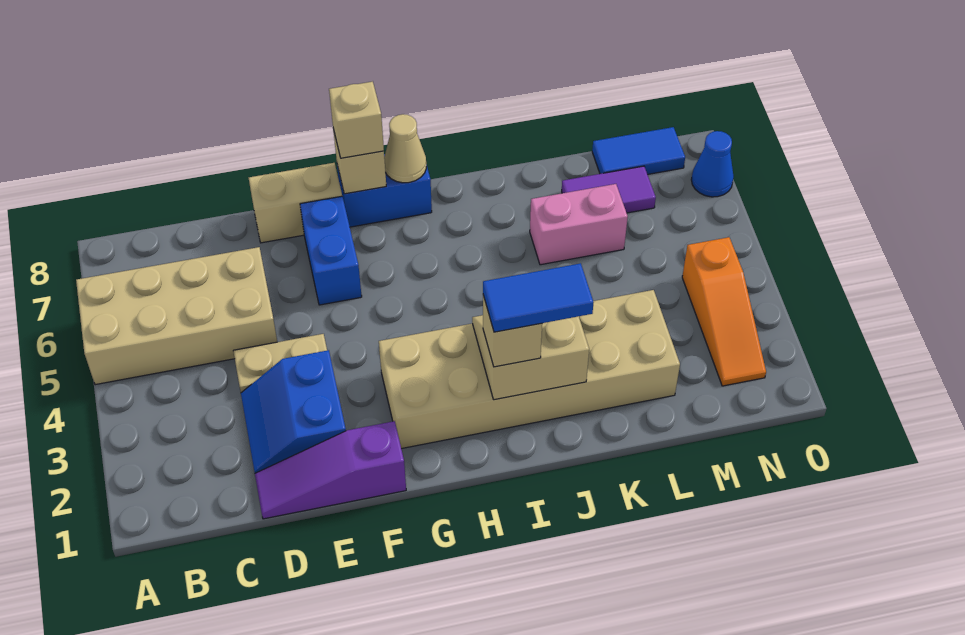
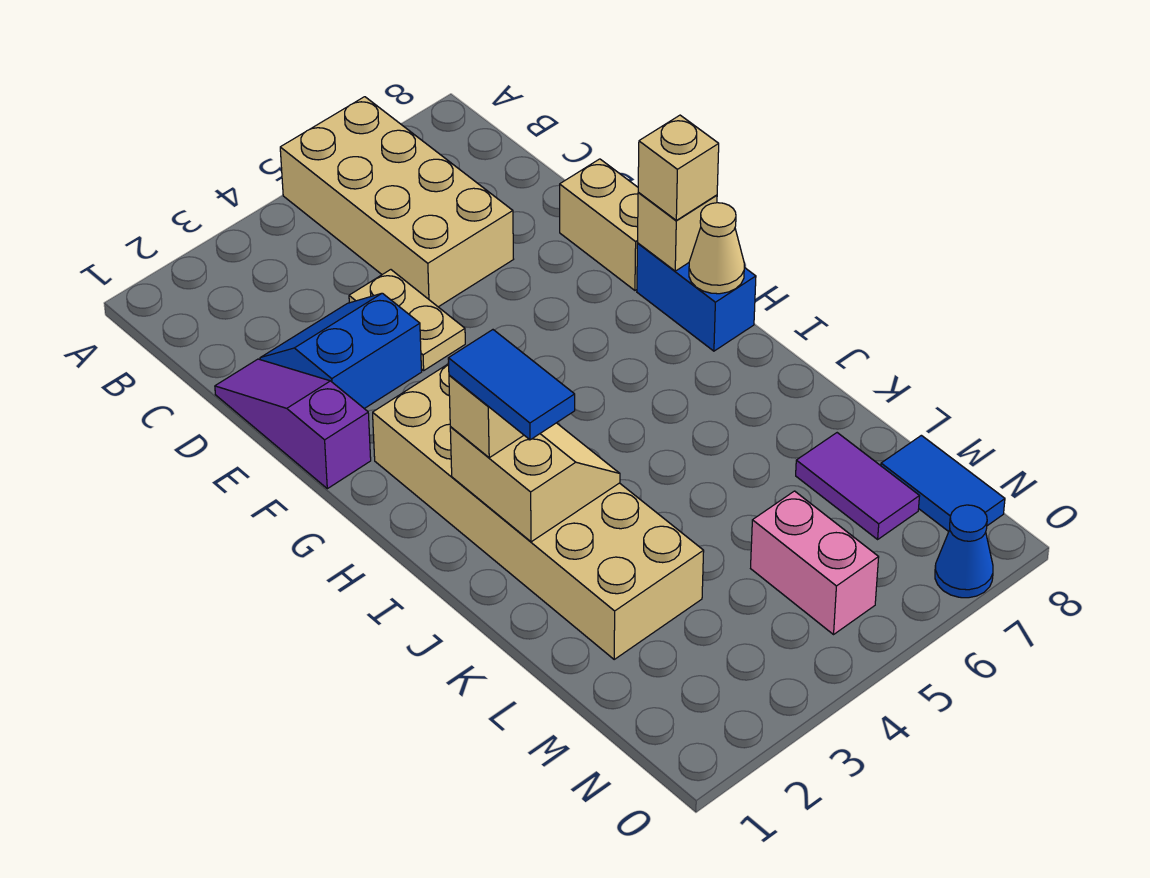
blue 1x2 brick [300,196,362,305] -> none
pink 1x2 brick [530,184,628,265] -> pink 1x2 brick moved to [751,491,879,634]
orange 1x3 slope [682,237,766,386] -> none

